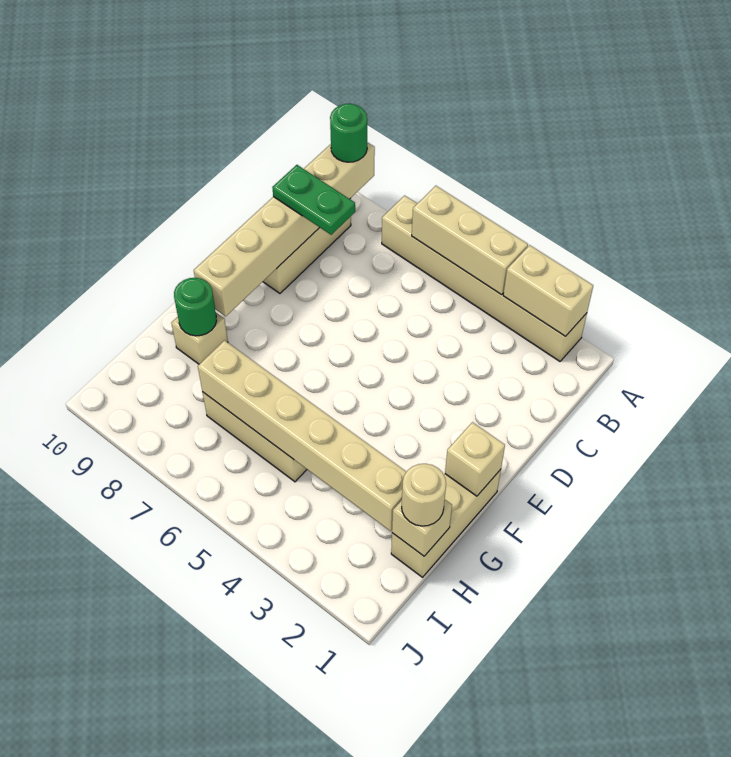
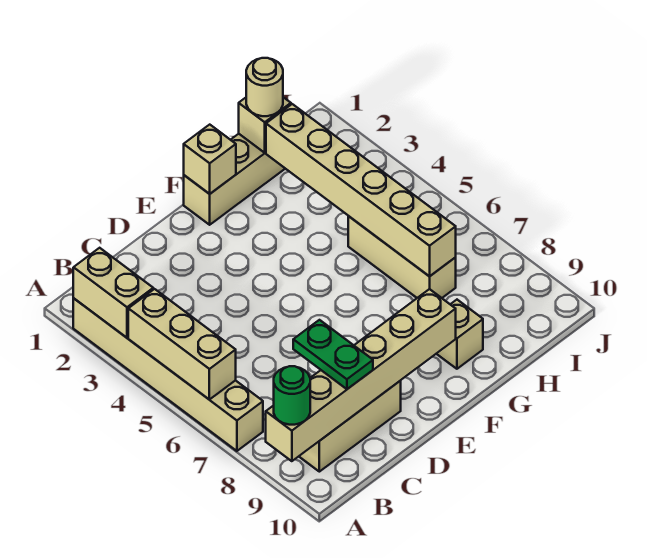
green 1x1 round brick [174,278,217,336] -> none

